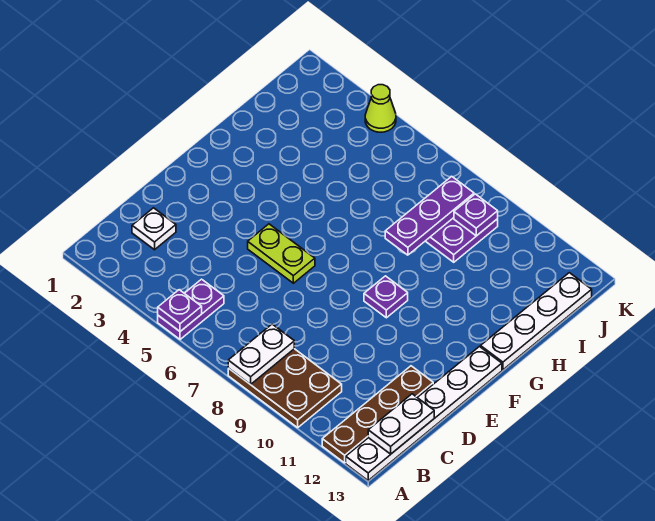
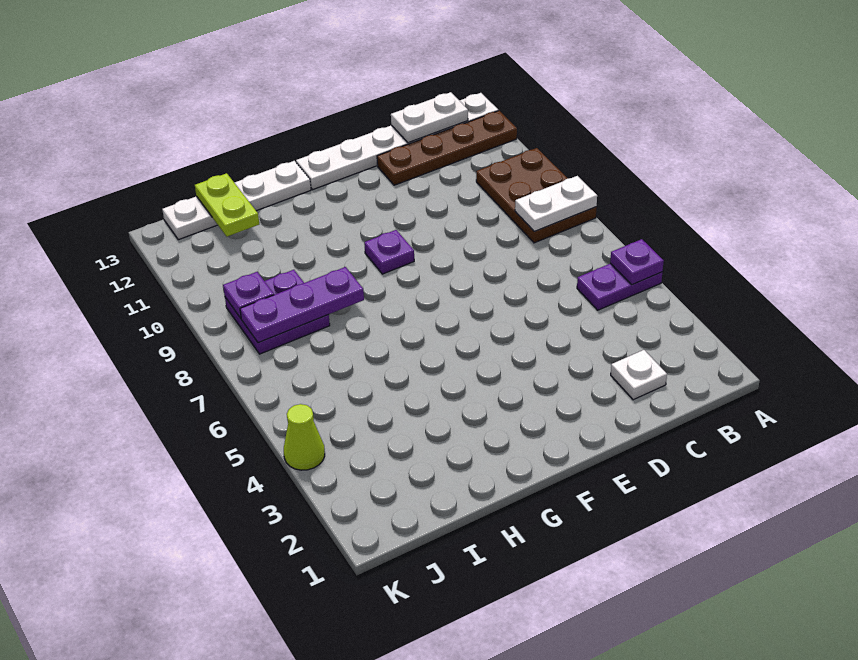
lime 1x2 plate [248,224,315,283] -> lime 1x2 plate moved to [195,173,259,237]

